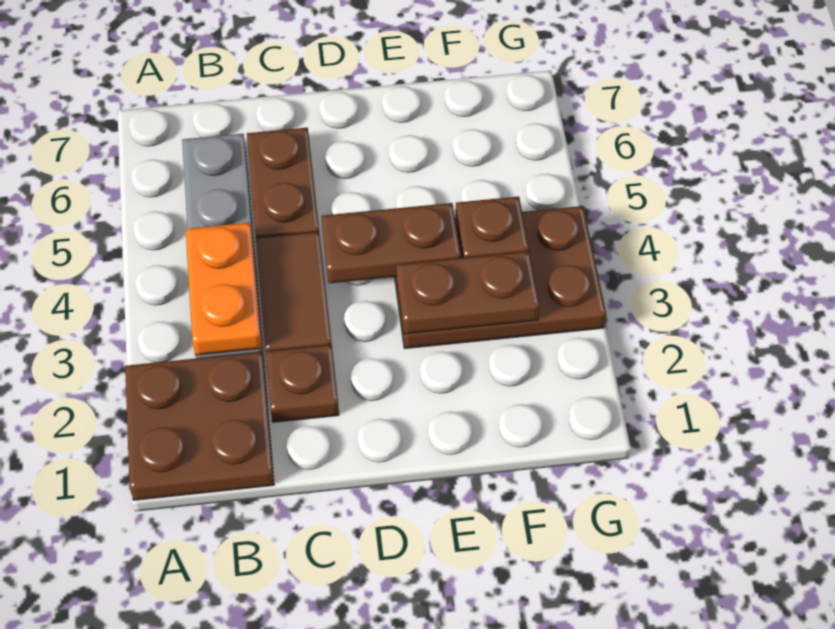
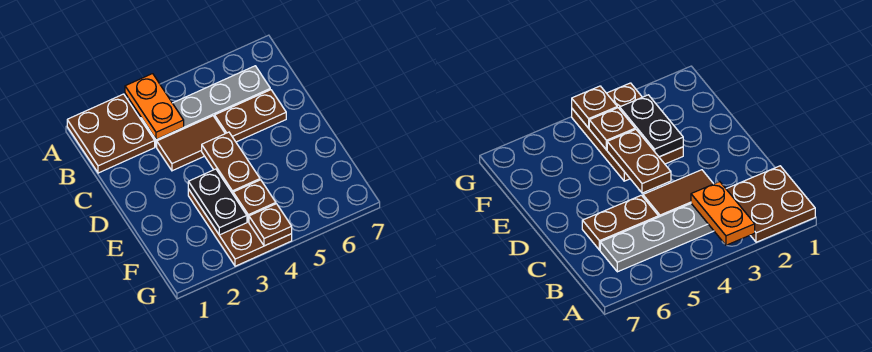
orange 1x2 plate [186,223,262,355] -> orange 1x2 plate turned to [125,74,184,140]
brown 1x1 plate [266,345,339,422] -> brown 1x1 plate moved to [249,204,292,246]
brown 1x2 plate [396,251,540,334] -> black 1x2 plate [188,169,247,235]

